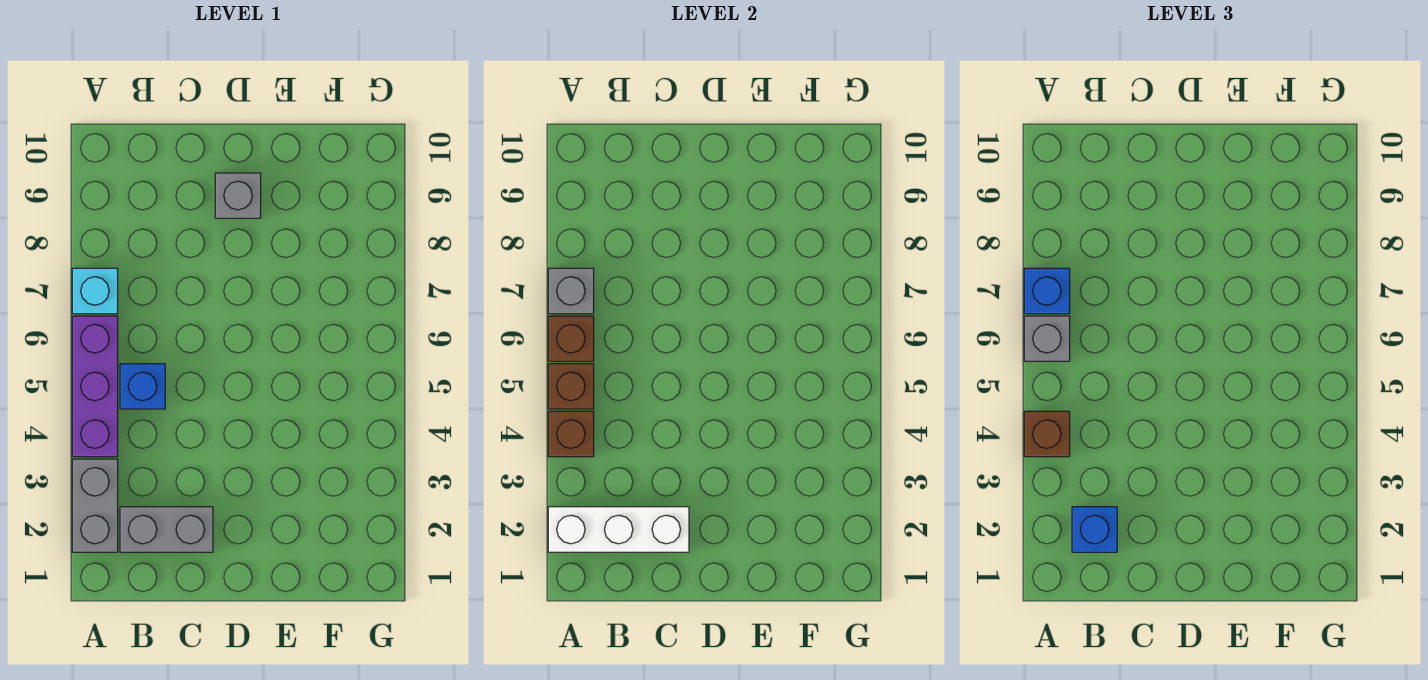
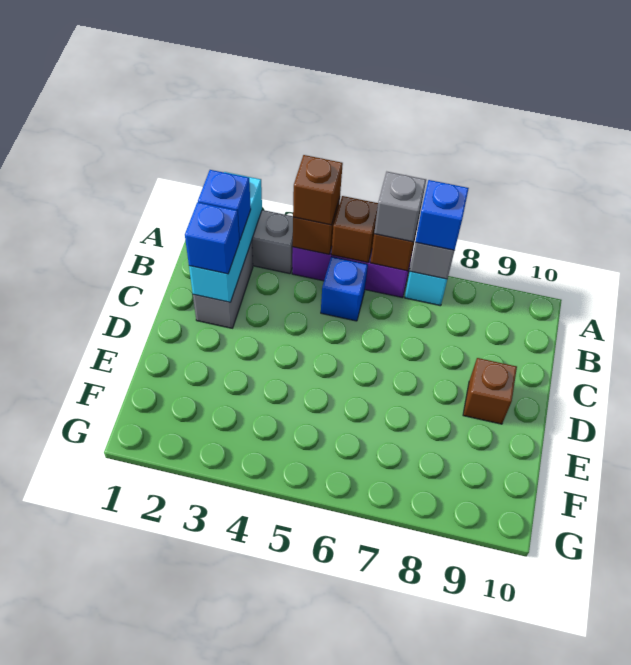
white 1x3 brick [548,507,689,552] -> cyan 1x3 brick [189,172,262,302]
none -> blue 1x1 brick [185,202,239,274]
grey 1x1 brick [215,173,261,218] -> brown 1x1 brick [463,358,517,424]

